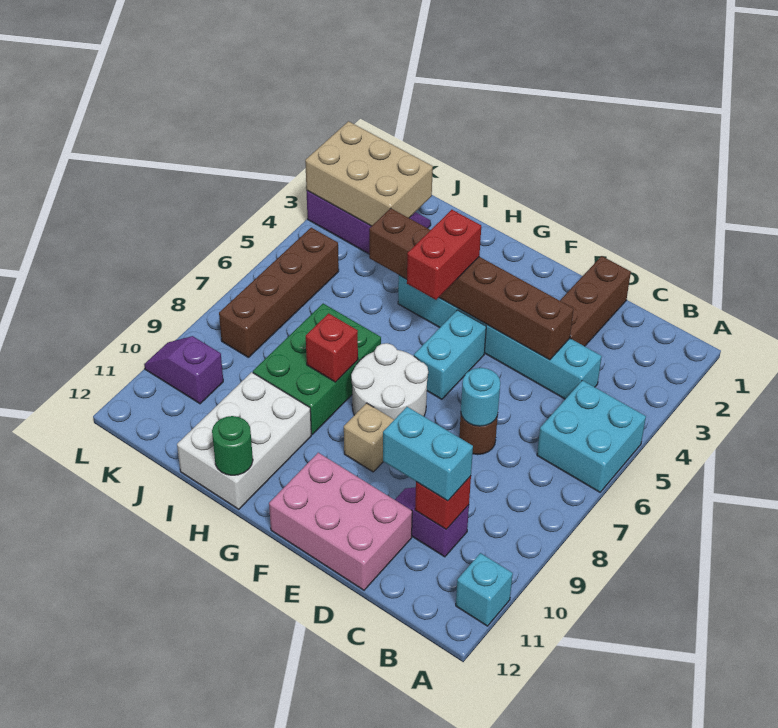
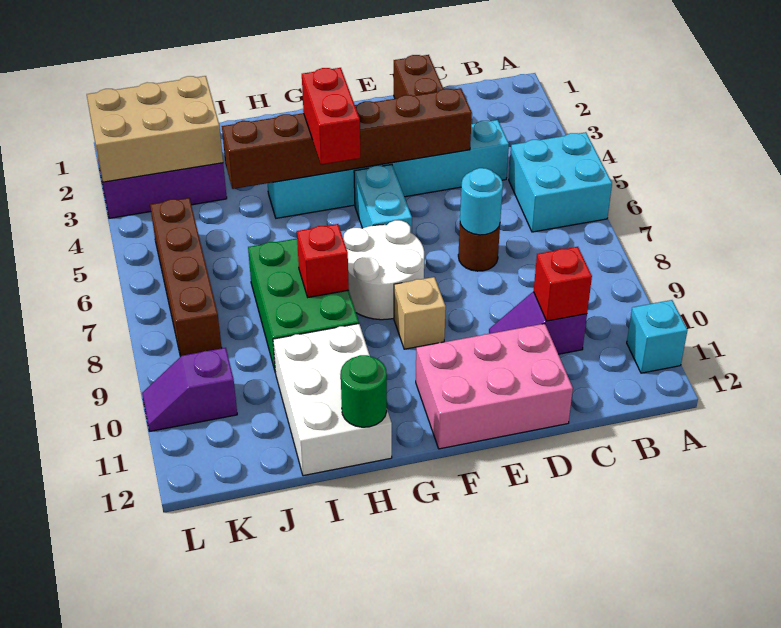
cyan 1x2 brick [383,407,473,501] -> none

